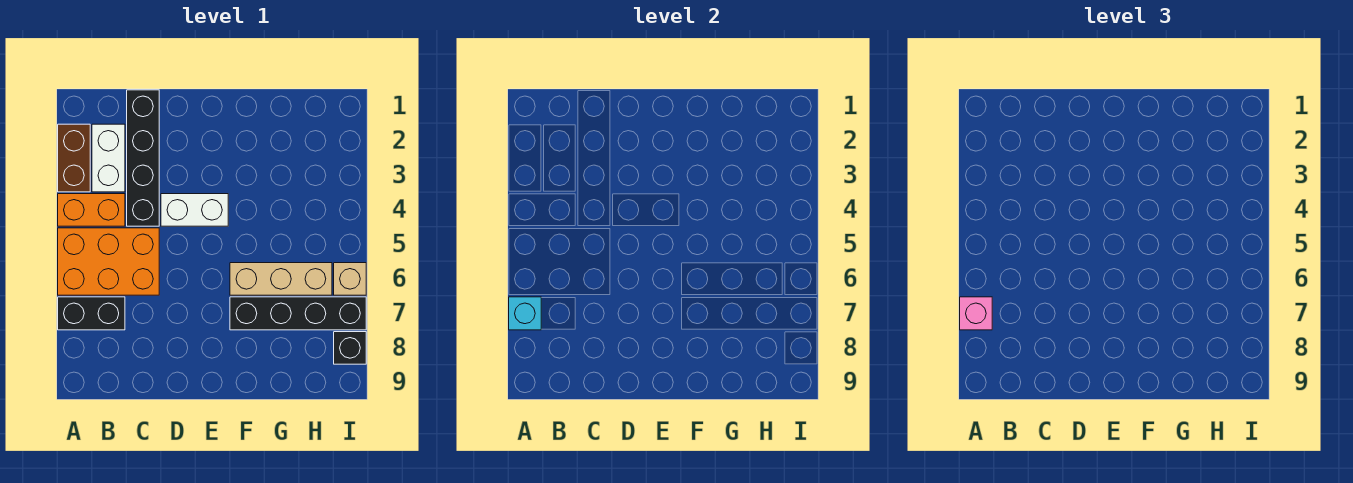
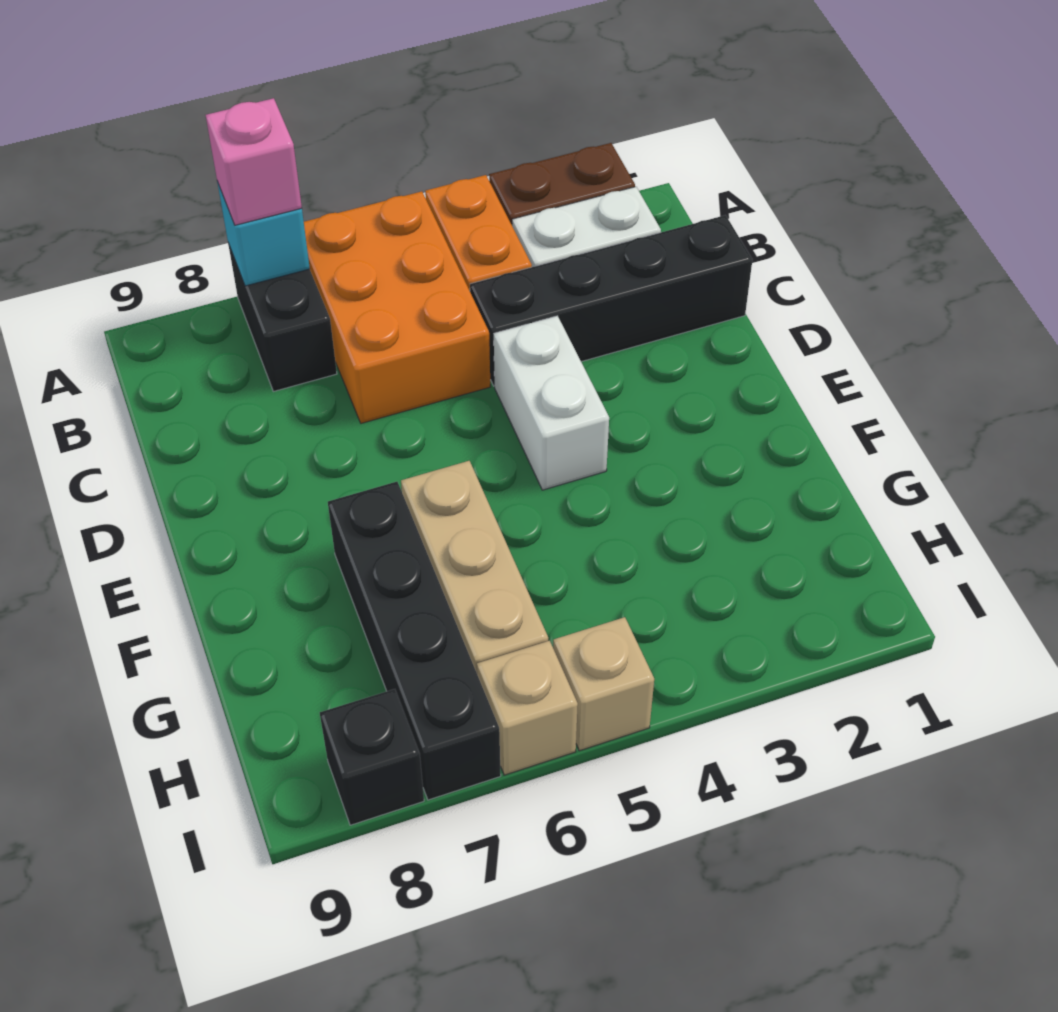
none -> tan 1x1 brick [553,617,654,751]

